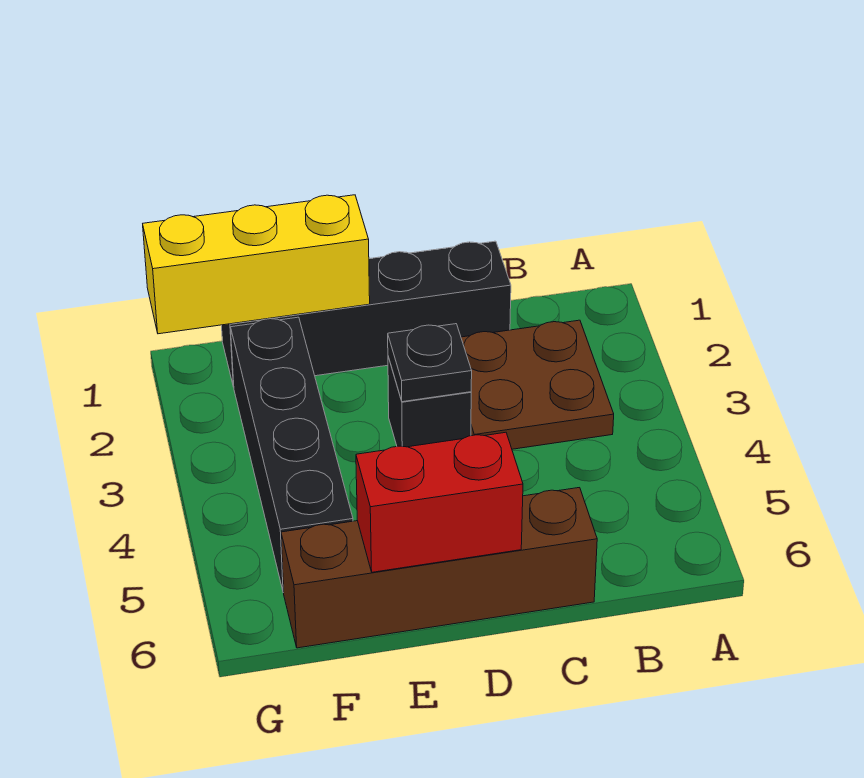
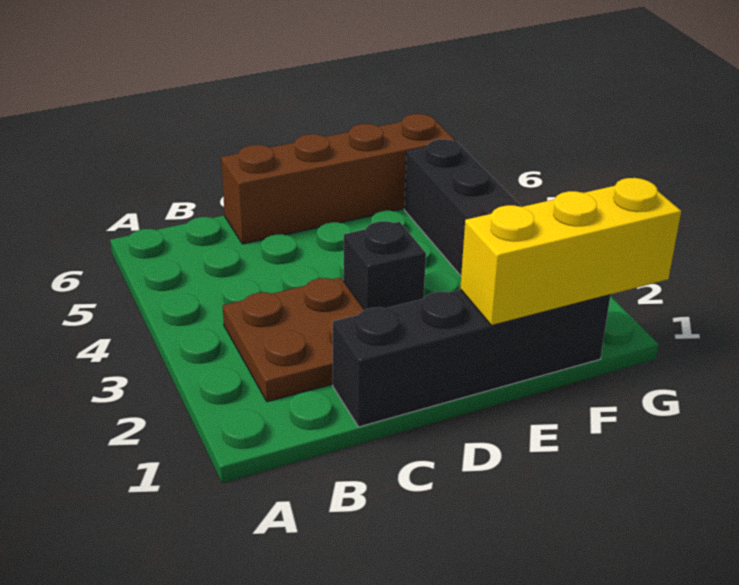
black 1x1 plate [388,324,472,402] -> none
red 1x2 brick [356,432,523,572] -> none

